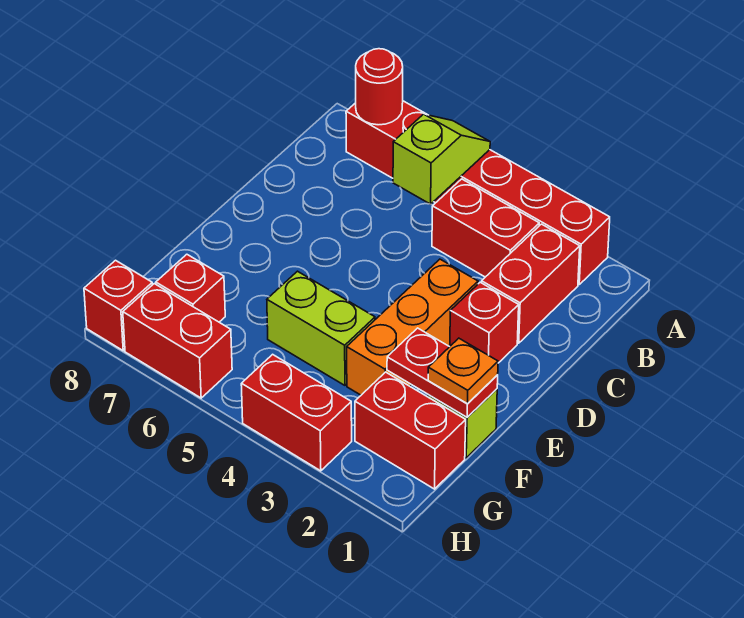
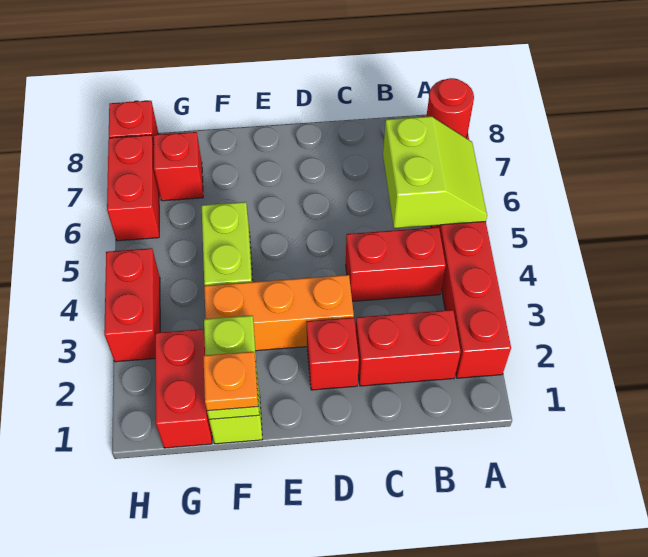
lime 1x2 slope [393,114,490,204] -> lime 2x2 slope [383,116,487,228]
red 1x2 brick [432,179,539,277] -> red 1x2 brick turned to [346,227,446,301]
red 1x2 plate [387,328,498,417] -> lime 1x2 plate [204,315,259,419]

